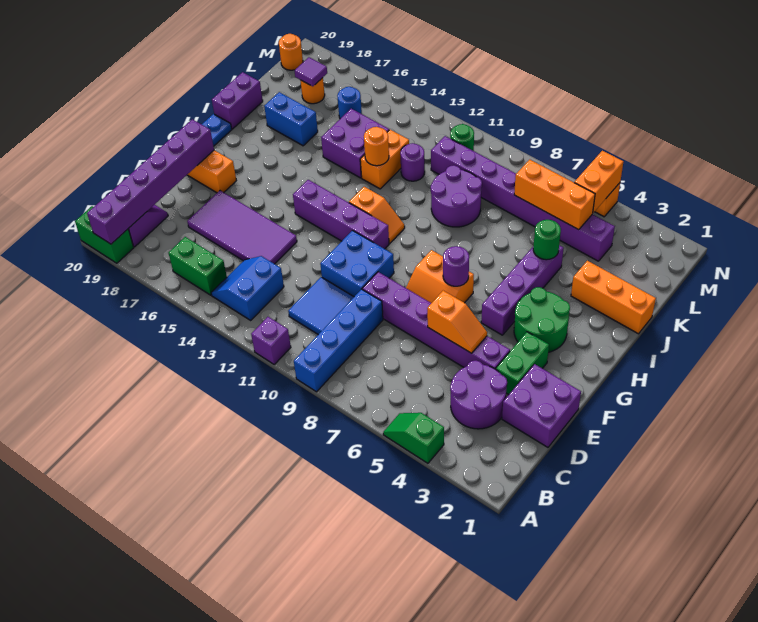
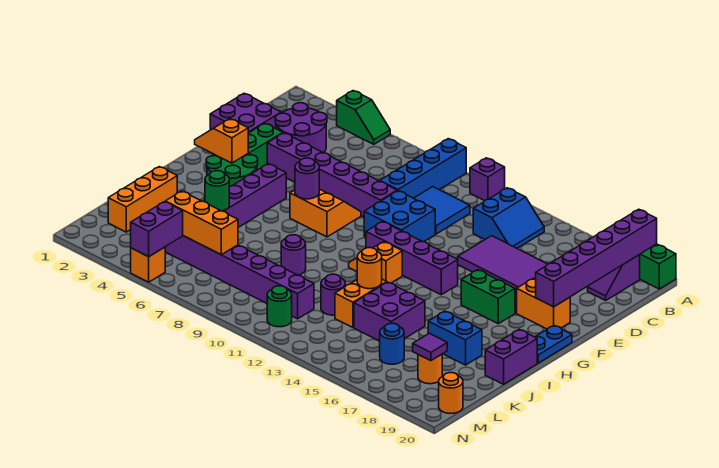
green 1x2 brick [168,237,227,295] -> green 1x2 brick moved to [461,270,515,324]
orange 1x2 slope [427,291,487,353] -> orange 1x2 slope moved to [195,119,248,163]
orange 1x3 brick [571,261,656,334] -> orange 1x3 brick turned to [108,167,177,232]
purple 2x2 round brick [431,165,482,227] -> purple 1x1 round brick [281,235,306,275]
orange 1x2 brick [574,151,623,213] -> purple 1x2 brick [131,202,183,257]

